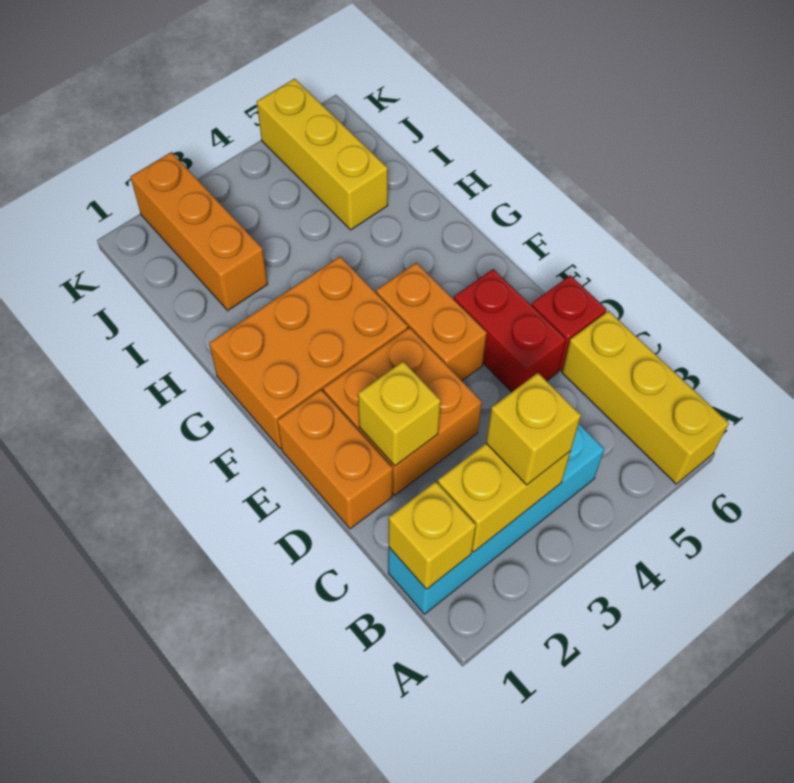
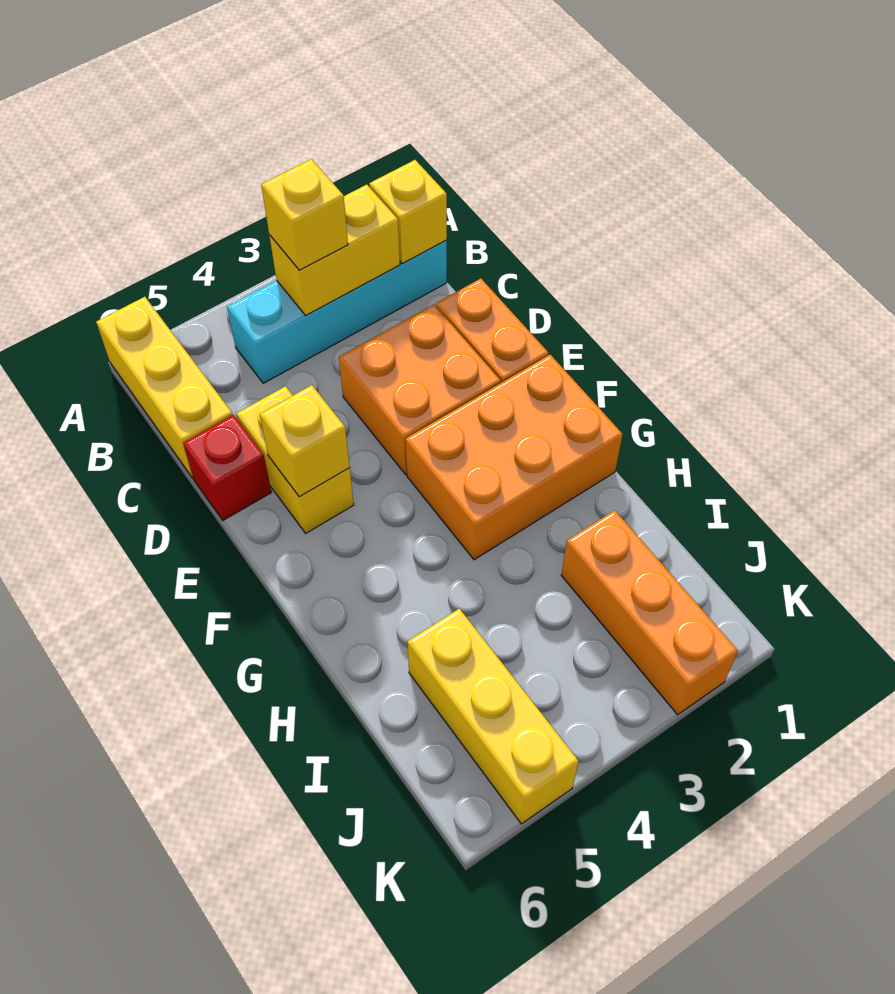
yellow 1x1 brick [358,361,441,466] -> yellow 1x1 brick moved to [260,385,350,497]
red 1x2 brick [454,269,566,392] -> yellow 1x2 brick [236,386,354,533]
orange 1x2 brick [376,263,487,381] -> none

